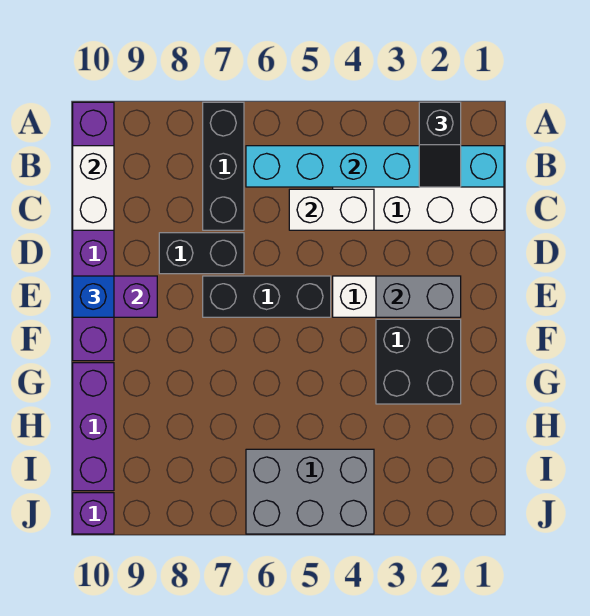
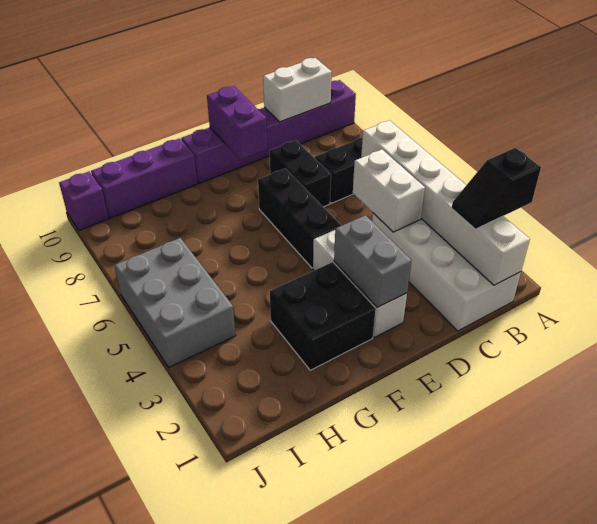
cyan 1x6 brick [246,146,504,187] -> white 1x6 brick [361,120,530,285]
blue 1x1 brick [73,276,114,317] -> none

